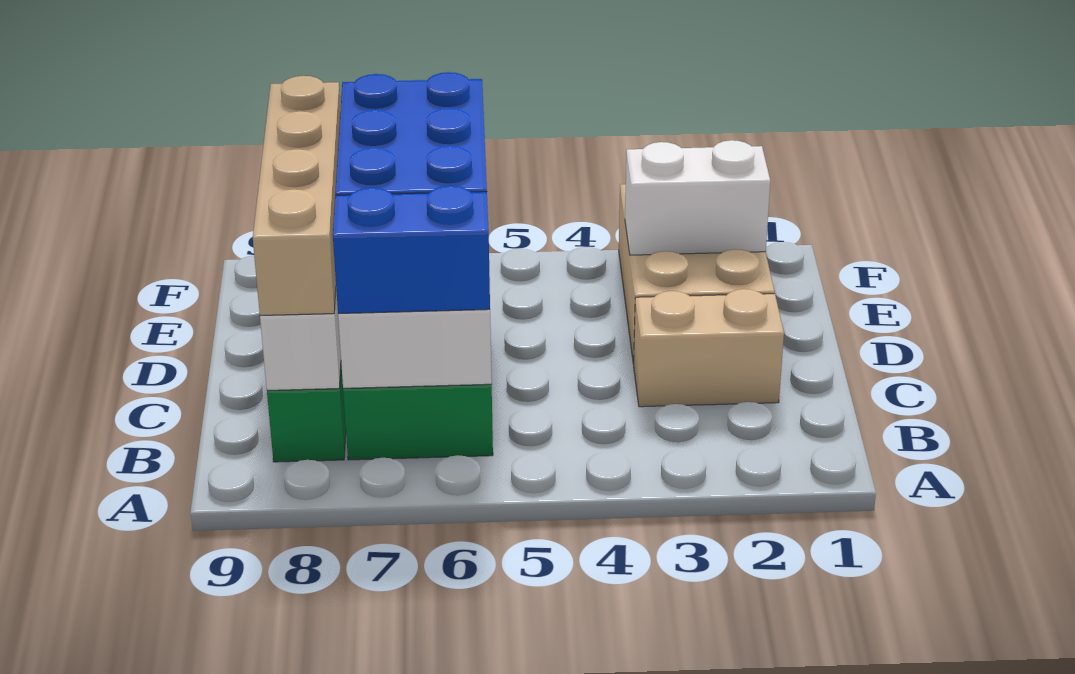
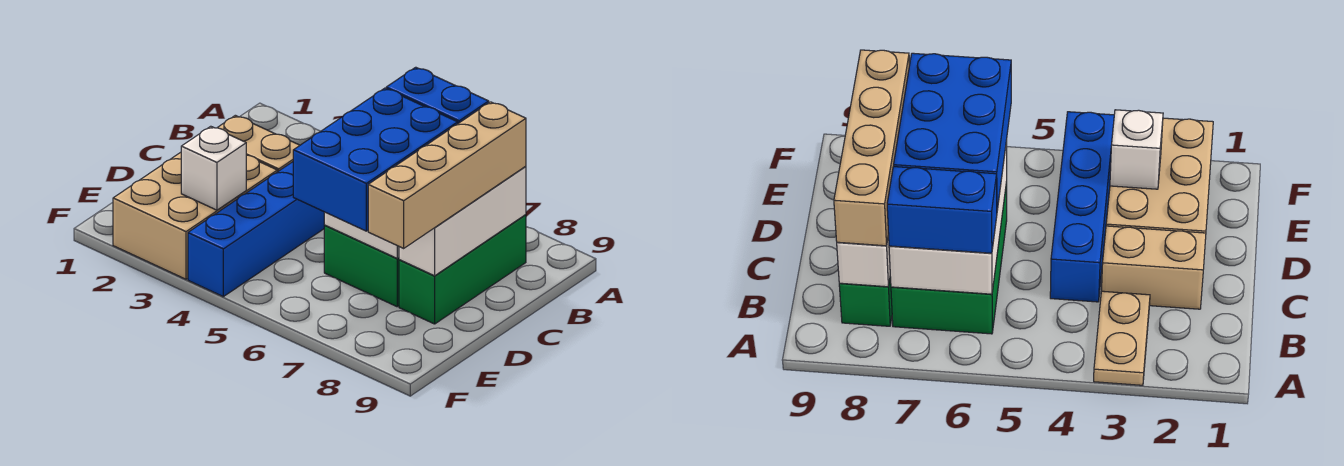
none -> tan 1x2 plate [1094,291,1150,385]
none -> blue 1x4 brick [188,162,325,297]
white 1x2 brick [625,140,770,255] -> white 1x1 brick [181,126,246,210]

